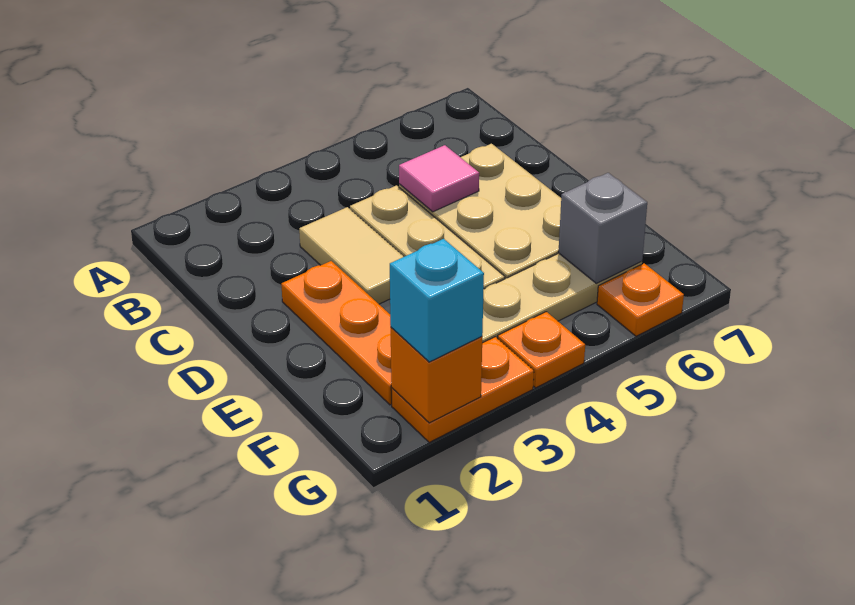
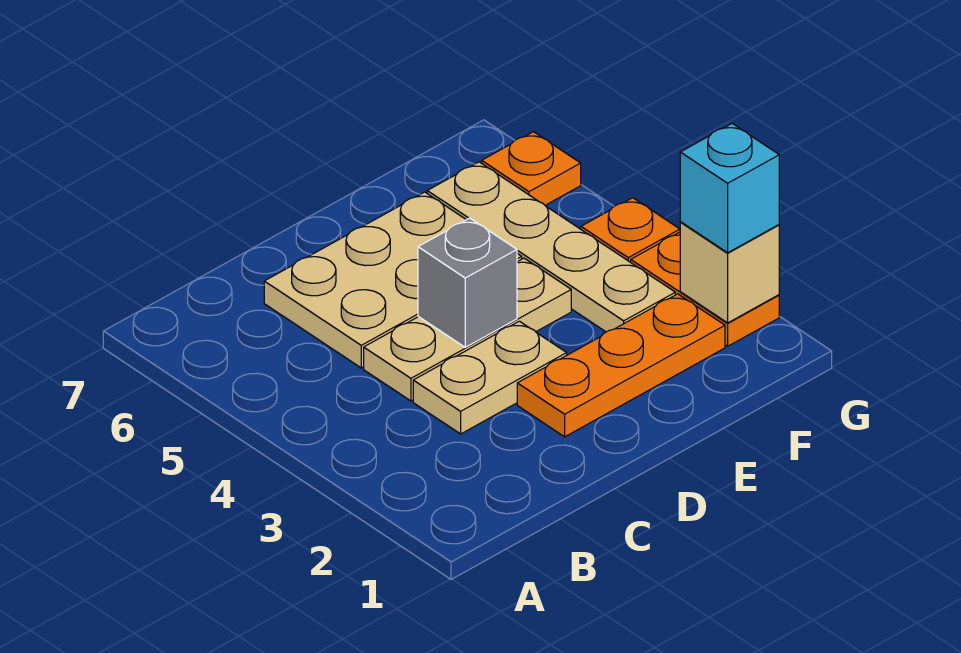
tan 1x2 tile [299,207,404,304] -> tan 1x2 plate [413,321,567,434]
pink 1x1 tile [399,145,479,212] -> none
grey 1x1 brick [558,173,647,283] -> grey 1x1 brick moved to [418,218,517,347]
orange 1x1 brick [391,328,482,423] -> tan 1x1 brick [680,222,779,323]

